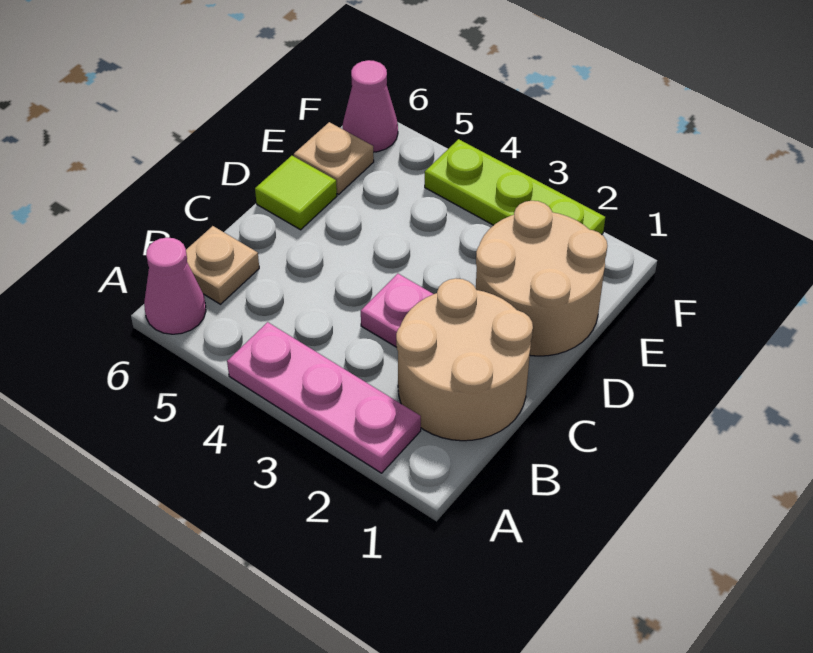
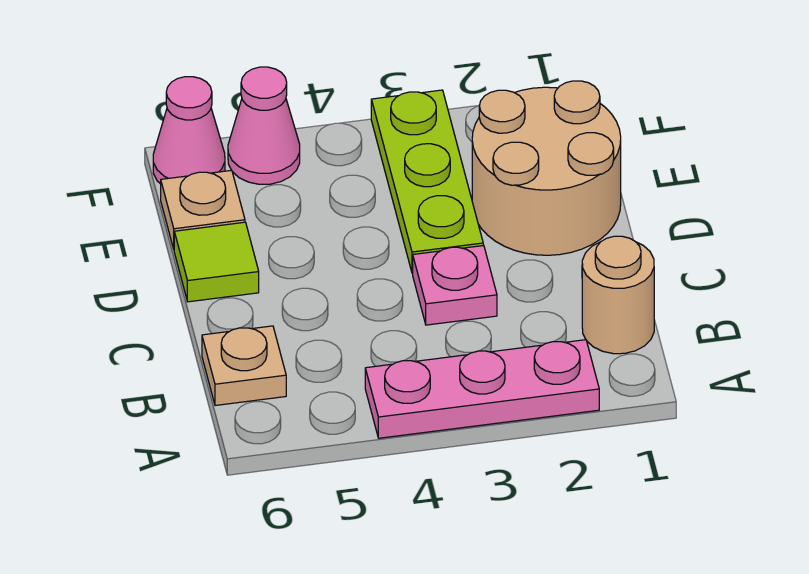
pink 1x1 cone [144,238,206,334] -> pink 1x1 cone moved to [228,67,300,184]
tan 2x2 round brick [396,278,533,441] -> tan 1x1 round brick [582,236,654,354]
lime 1x3 plate [425,139,605,235] -> lime 1x3 plate turned to [371,90,483,273]

